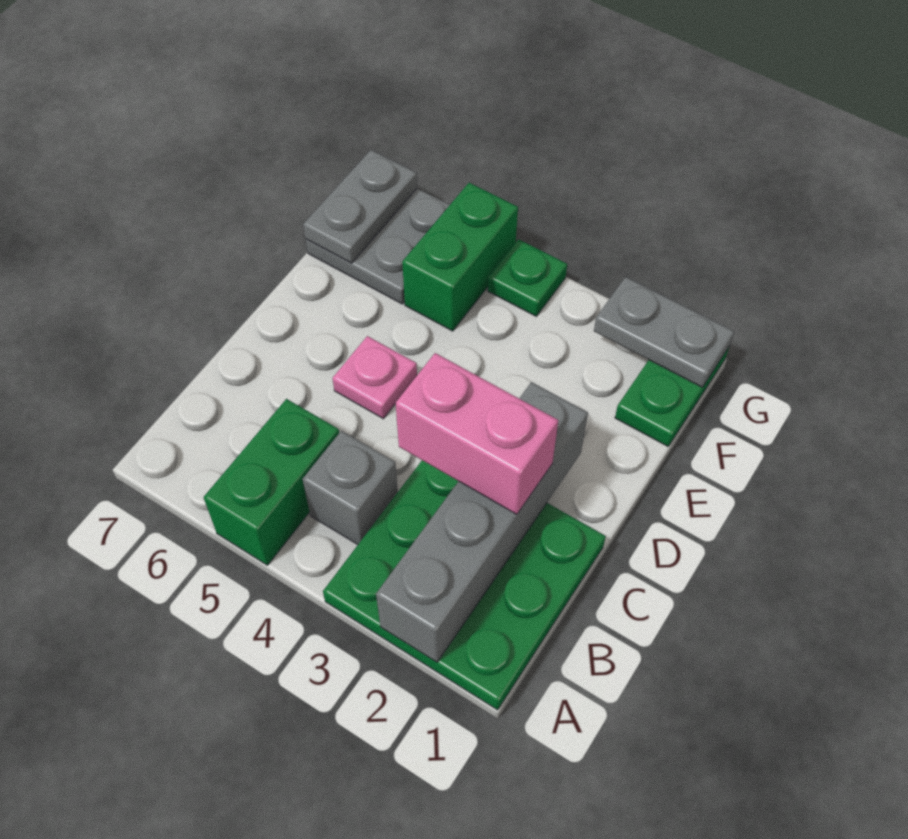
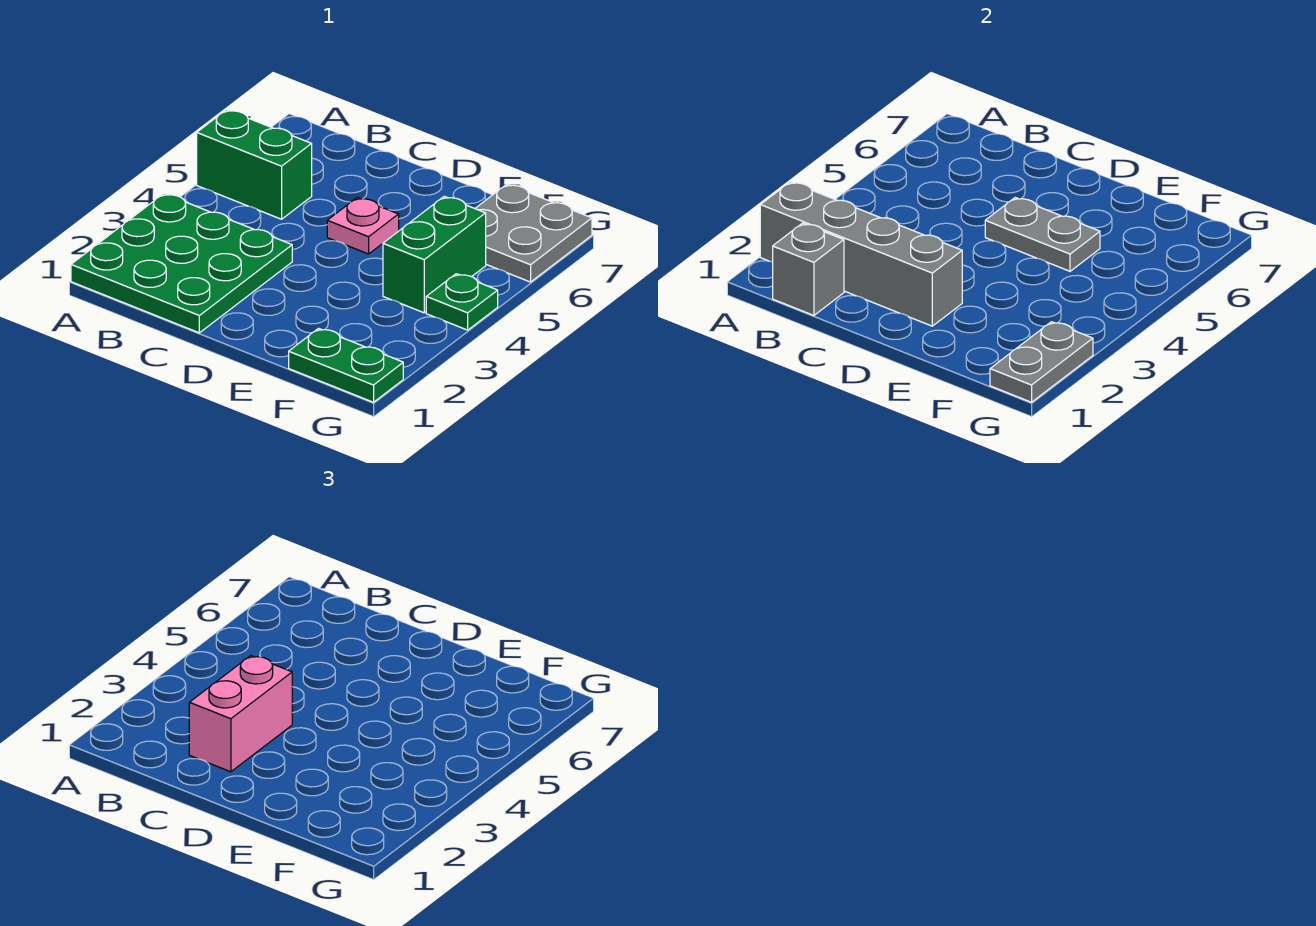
grey 1x1 brick [303,431,398,545] -> grey 1x1 brick moved to [773,223,844,315]
green 1x2 brick [402,183,518,331] -> green 1x2 brick turned to [383,196,486,313]
grey 1x2 plate [303,150,417,263] -> grey 1x2 plate moved to [985,198,1100,271]

